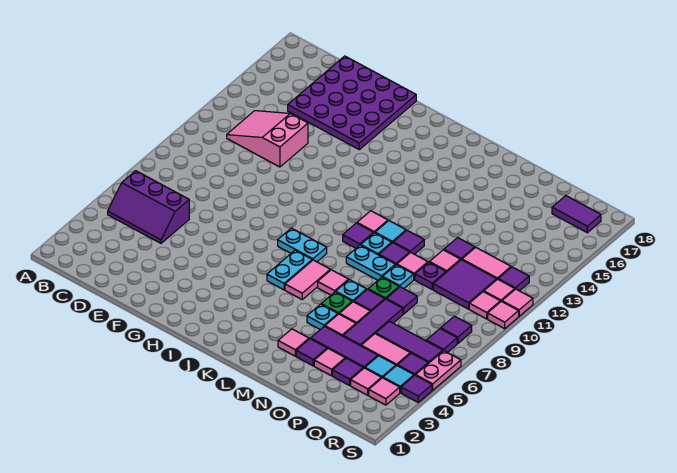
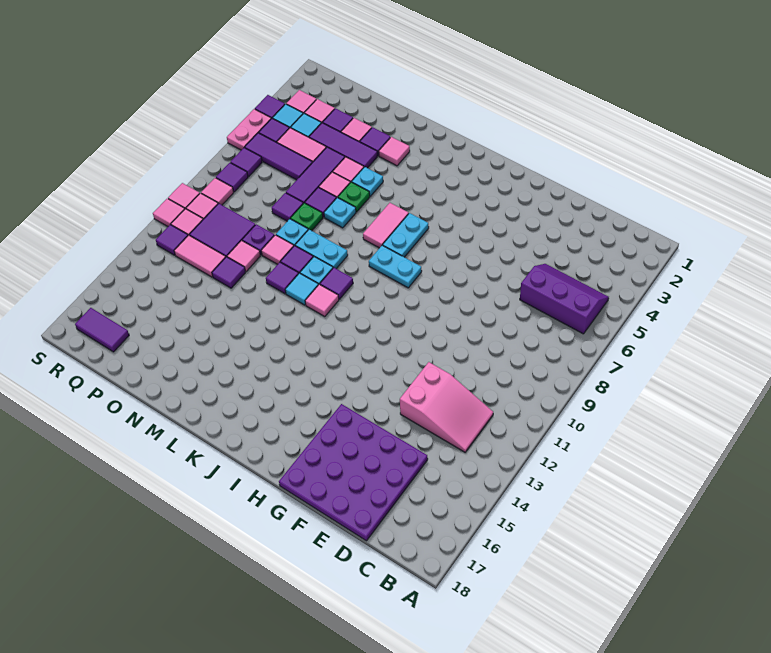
pink 1x1 tile [318,270,349,295] -> pink 1x1 tile moved to [201,178,234,205]

